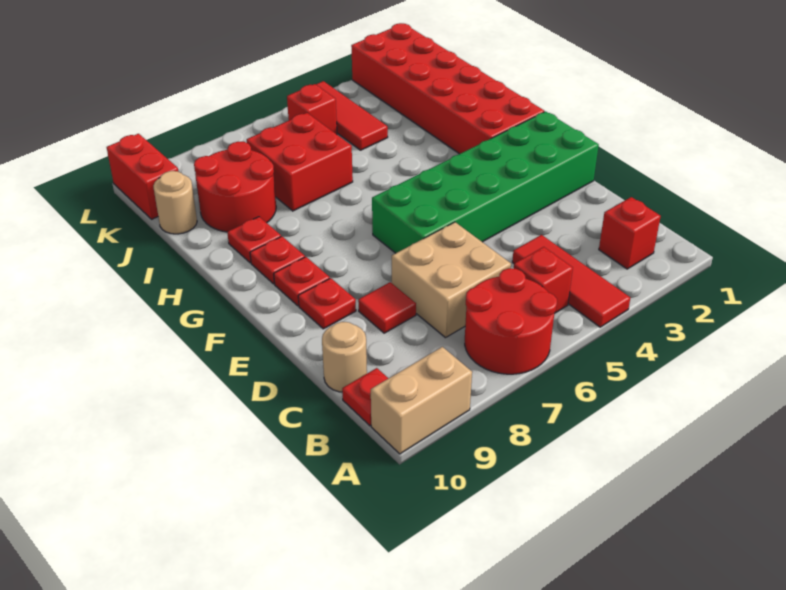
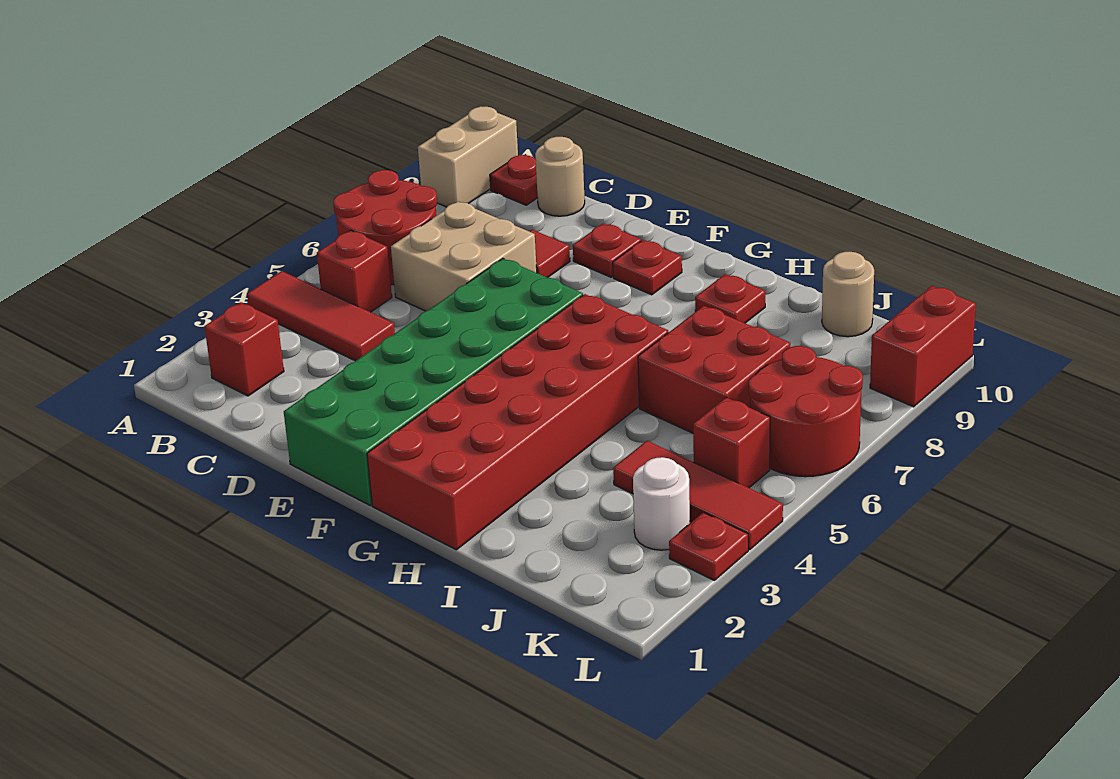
red 2x6 brick [351,23,544,154] -> red 2x6 brick turned to [367,294,668,550]
red 1x1 plate [250,236,305,284] -> red 1x1 plate moved to [669,512,748,580]
red 2x2 round brick [194,142,276,232] -> red 2x2 round brick moved to [749,346,863,477]
none -> white 1x1 round brick [633,457,690,550]
red 1x2 brick [107,134,179,219] -> red 1x2 brick turned to [870,286,976,407]

